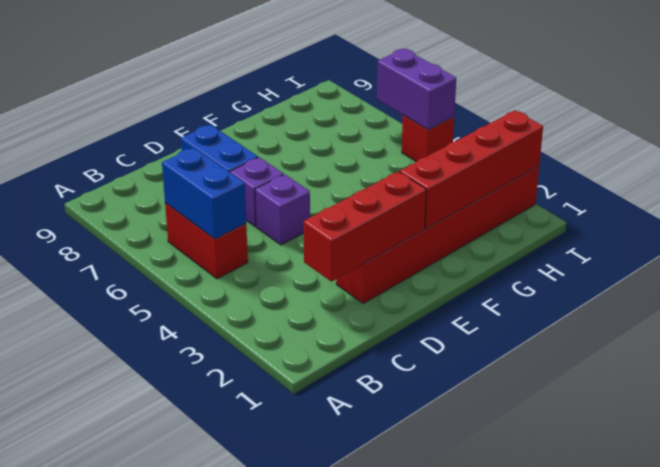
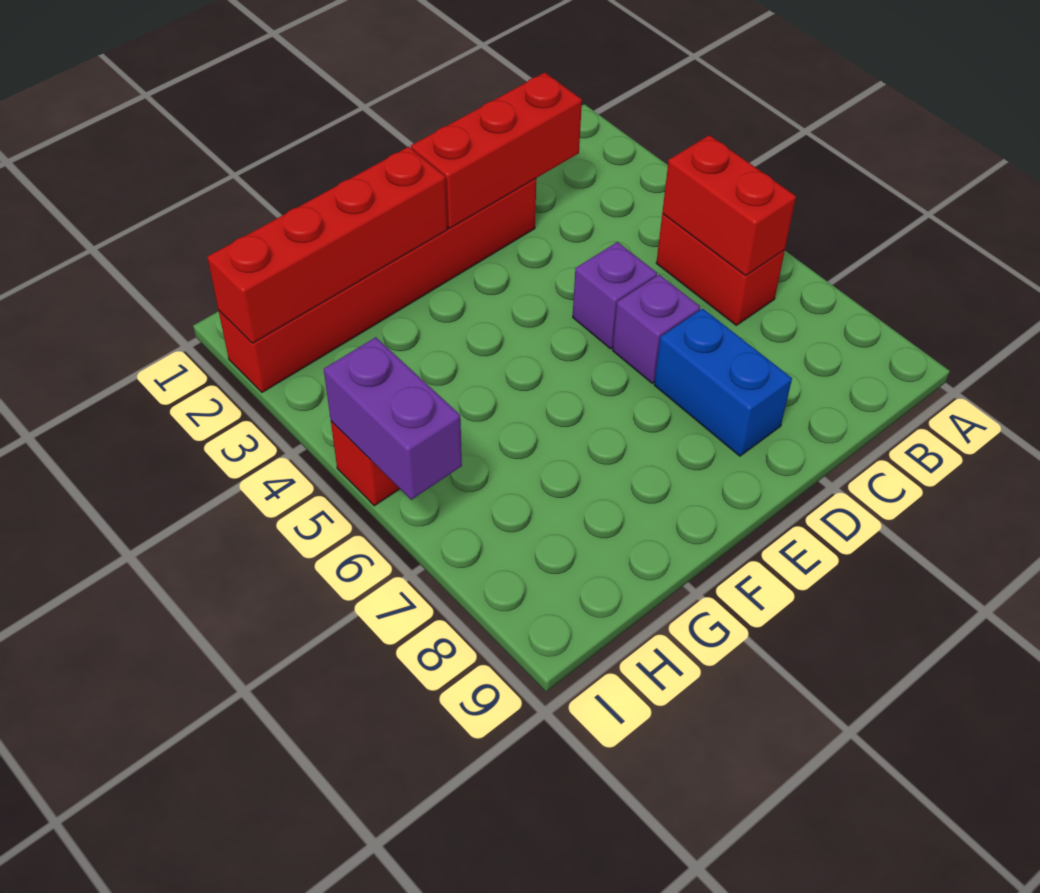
blue 1x2 brick [162,147,246,239] -> red 1x2 brick [662,135,796,276]

